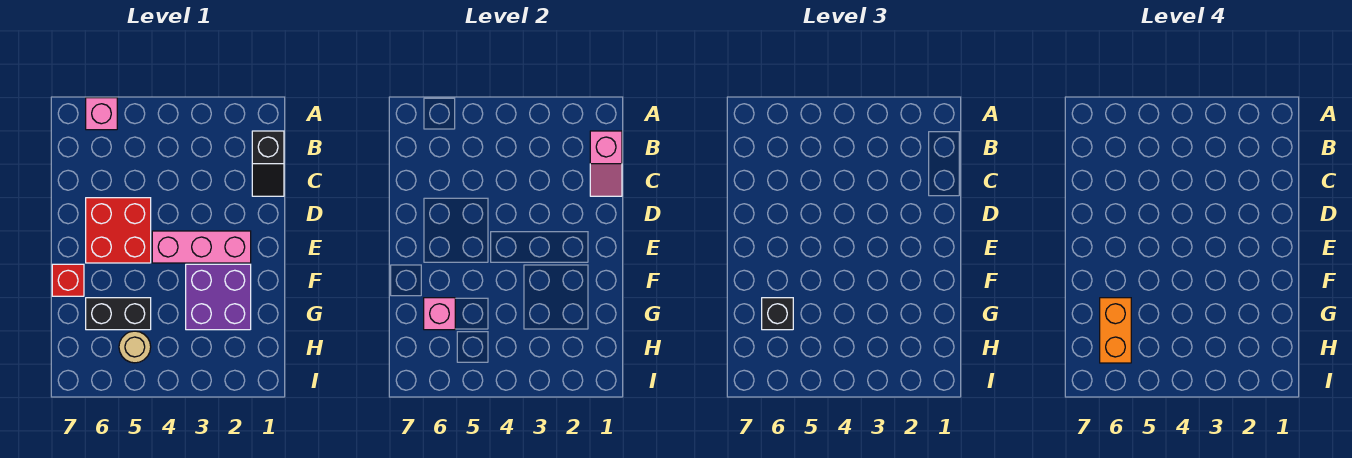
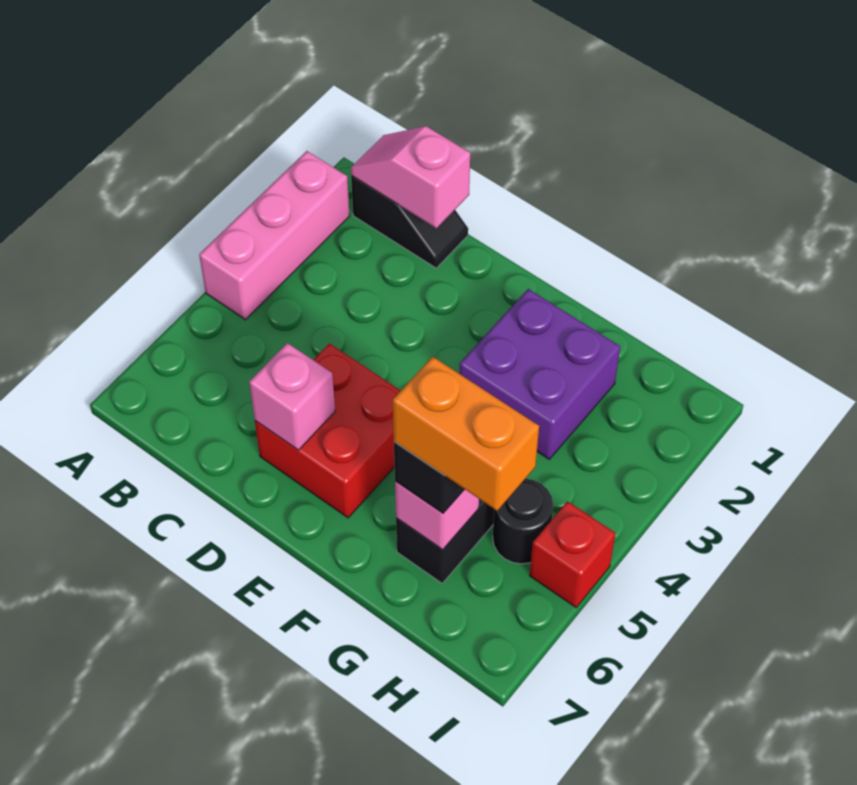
pink 1x1 brick [86,98,117,130] -> pink 1x1 brick moved to [249,343,335,450]
pink 1x2 slope [590,131,622,196] -> pink 1x2 slope turned to [351,126,470,228]
pink 1x3 brick [152,231,251,263] -> pink 1x3 brick moved to [199,151,350,320]
red 1x1 brick [52,264,84,296] -> red 1x1 brick moved to [529,501,615,607]
tan 1x1 round brick [119,331,151,363] -> black 1x1 round brick [493,479,553,564]

